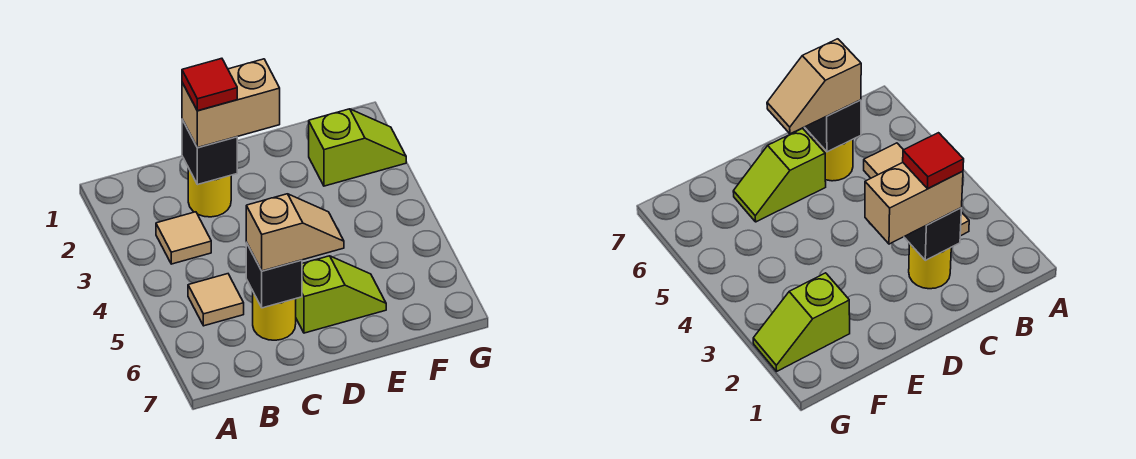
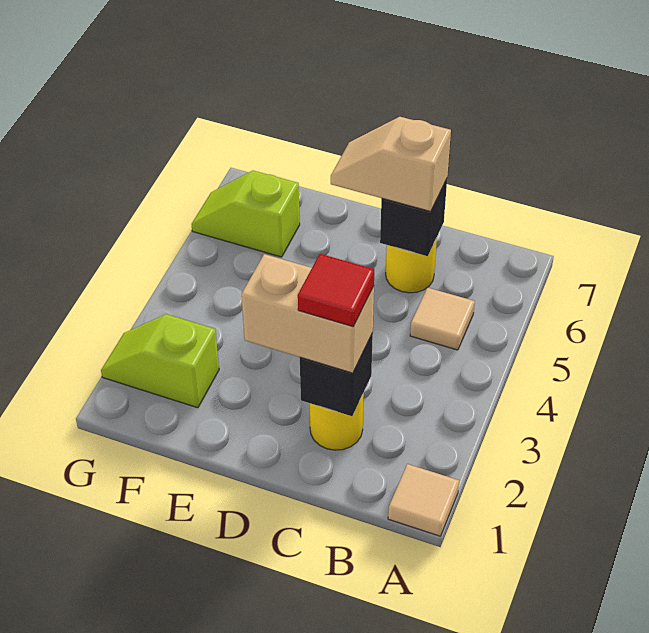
tan 1x1 tile [156,212,211,264] -> tan 1x1 tile moved to [388,464,459,536]
lime 1x2 slope [296,256,386,333] -> lime 1x2 slope moved to [192,171,300,257]

